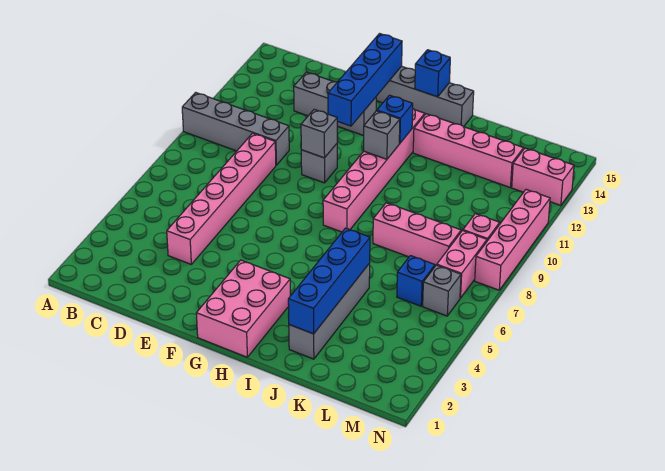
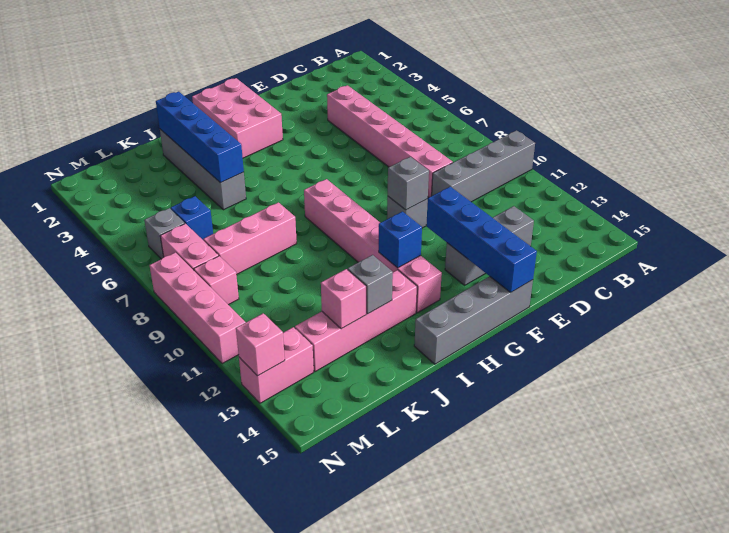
grey 1x1 brick [364,111,400,159] -> grey 1x1 brick moved to [348,255,393,314]
blue 1x1 brick [415,50,450,97] -> none
none -> pink 1x1 brick [321,269,366,329]
none -> pink 1x1 brick [236,313,285,376]

